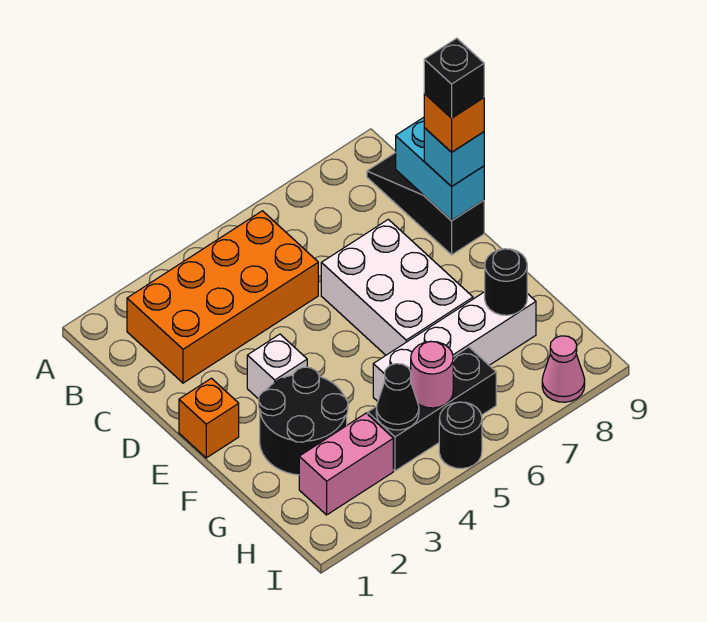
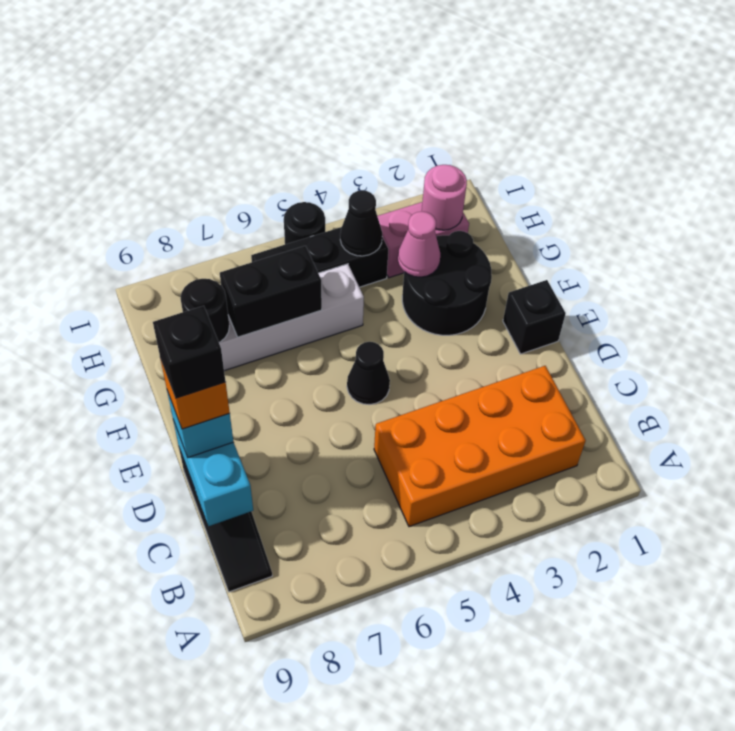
white 2x3 brick [321,219,473,355] -> none
orange 1x1 brick [179,378,239,458] -> black 1x1 brick [503,280,566,354]
white 1x1 brick [247,334,307,399] -> none
none -> black 1x1 cone [347,342,390,405]
none -> black 1x2 brick [220,246,322,337]
pink 1x1 round brick [411,341,453,408] -> pink 1x1 round brick moved to [422,165,467,230]
pink 1x1 cone [542,336,585,402] -> pink 1x1 cone moved to [398,212,440,277]

